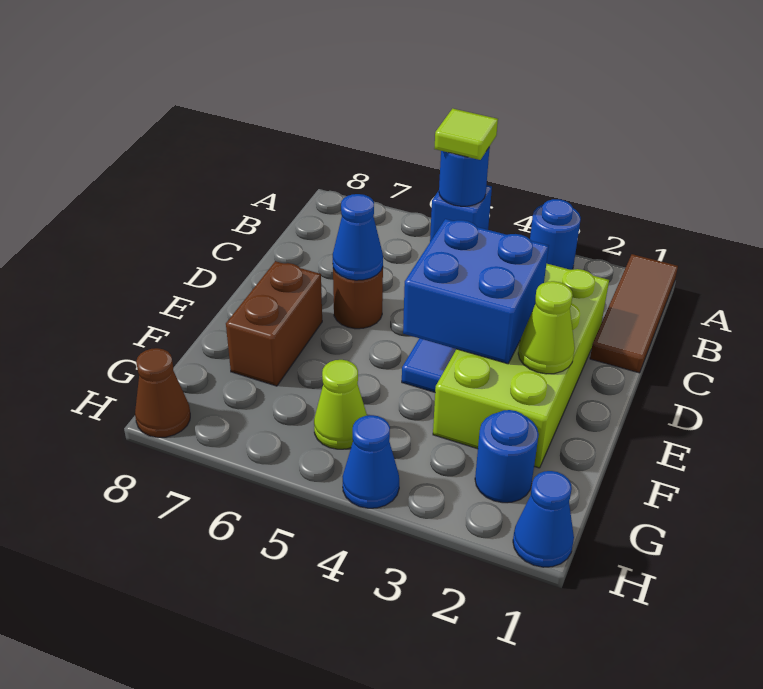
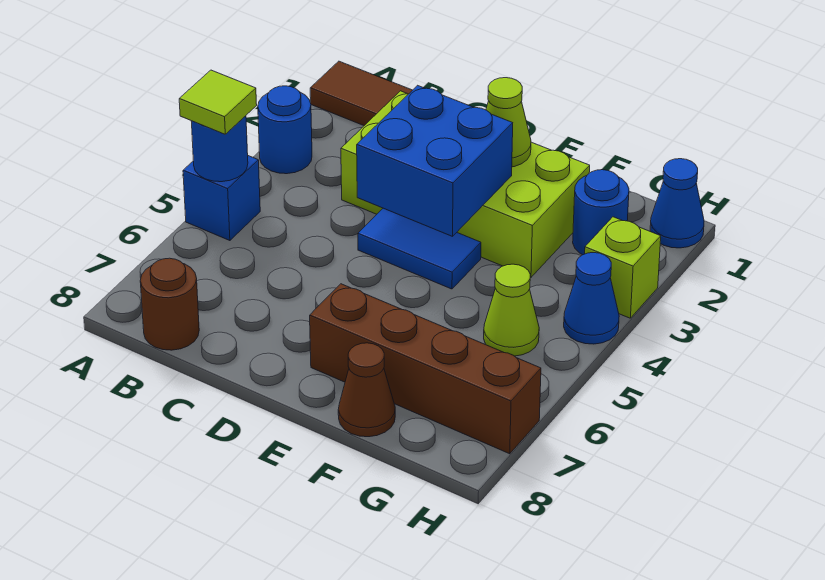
brown 1x1 round brick [333,267,383,329] -> brown 1x1 round brick moved to [140,258,199,350]
blue 1x1 cone [333,194,383,280] -> none
brown 1x2 brick [226,261,322,386] -> brown 1x4 brick [310,284,541,454]
none -> lime 1x1 brick [585,217,661,318]
brown 1x1 cone [135,348,190,438] -> brown 1x1 cone moved to [338,343,395,437]

